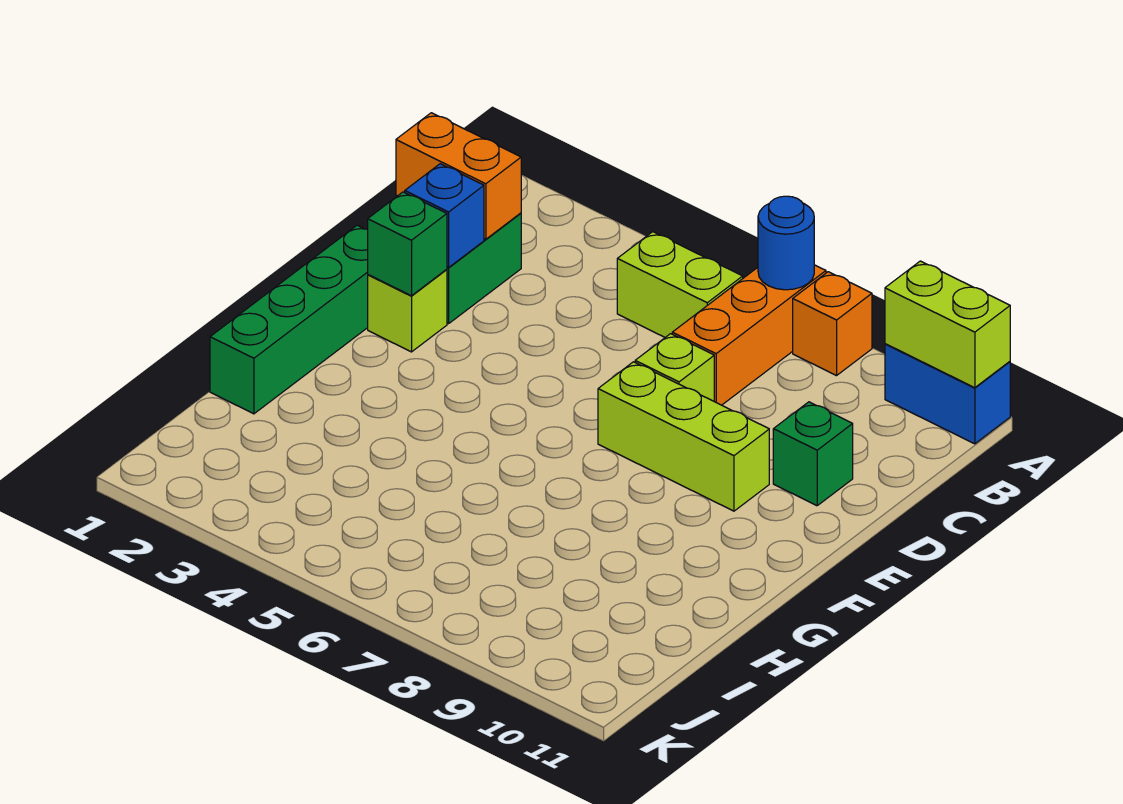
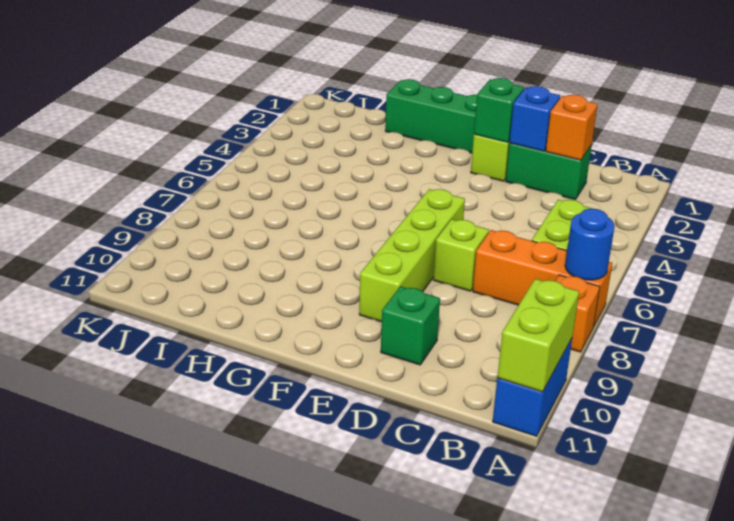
orange 1x2 brick [396,113,521,239] -> orange 1x1 brick [546,95,598,160]
lime 1x3 brick [598,362,769,511] -> lime 1x4 brick [359,189,465,322]

